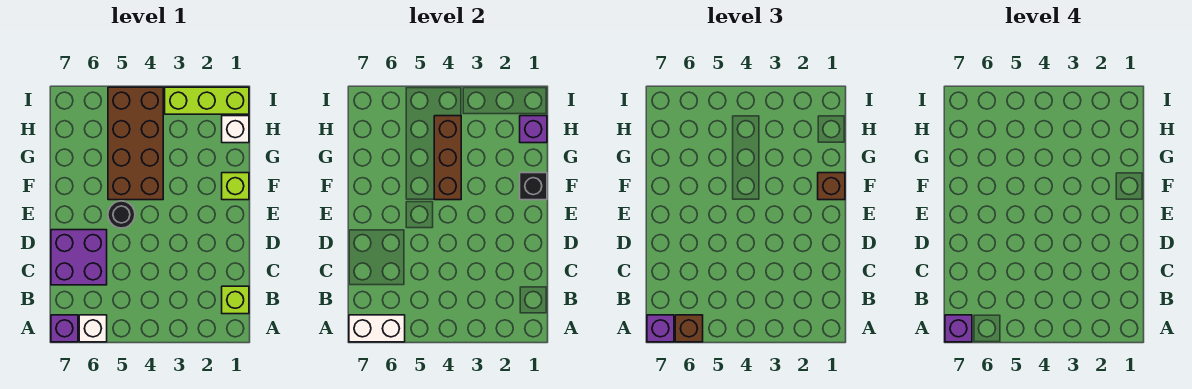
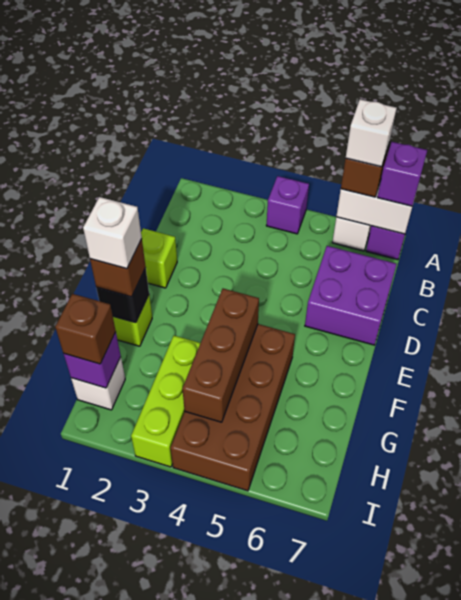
none -> white 1x1 brick [346,99,397,167]
purple 1x1 brick [945,315,972,342] -> purple 1x1 brick moved to [266,176,309,234]
lime 1x1 brick [222,286,249,314] -> lime 1x1 brick moved to [141,228,177,288]
black 1x1 round brick [108,201,135,228] -> none
none -> white 1x1 brick [83,197,142,269]
none -> brown 1x1 brick [55,294,116,364]
lime 1x3 brick [165,87,249,114] -> lime 1x3 brick turned to [131,336,200,467]

